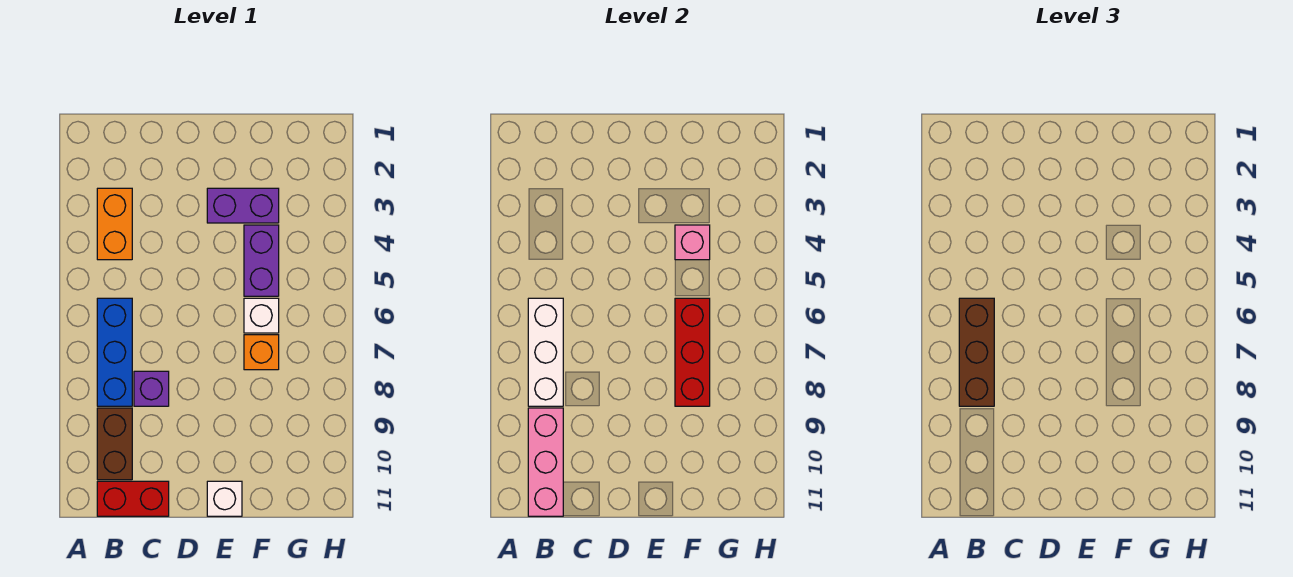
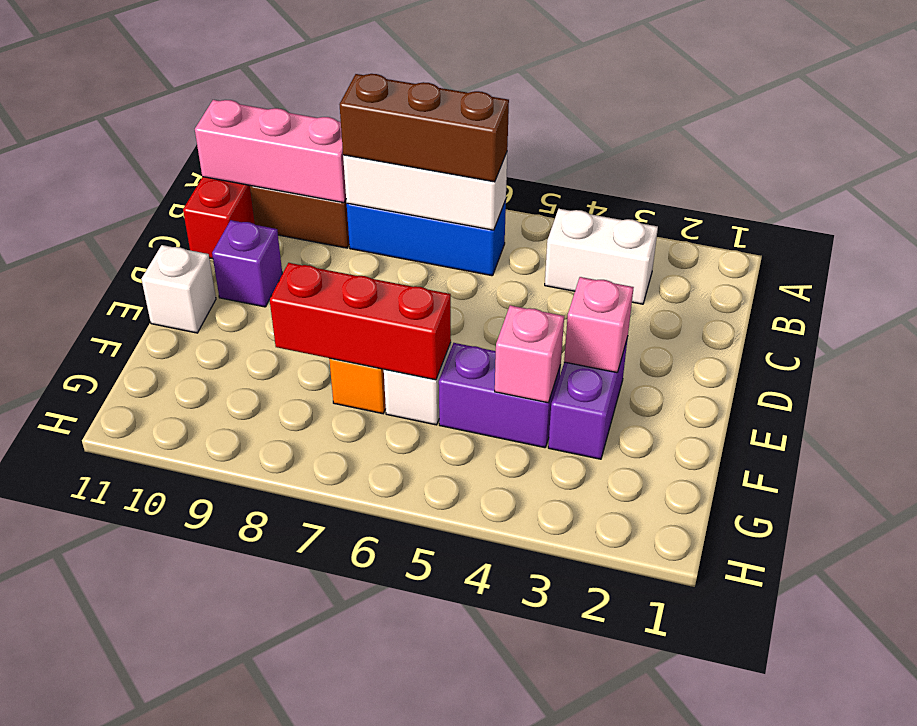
orange 1x2 brick [97,188,132,260] -> white 1x2 brick [545,209,658,304]
purple 1x1 brick [134,371,169,406] -> purple 1x1 brick moved to [212,220,282,307]
none -> pink 1x1 brick [564,277,634,373]

